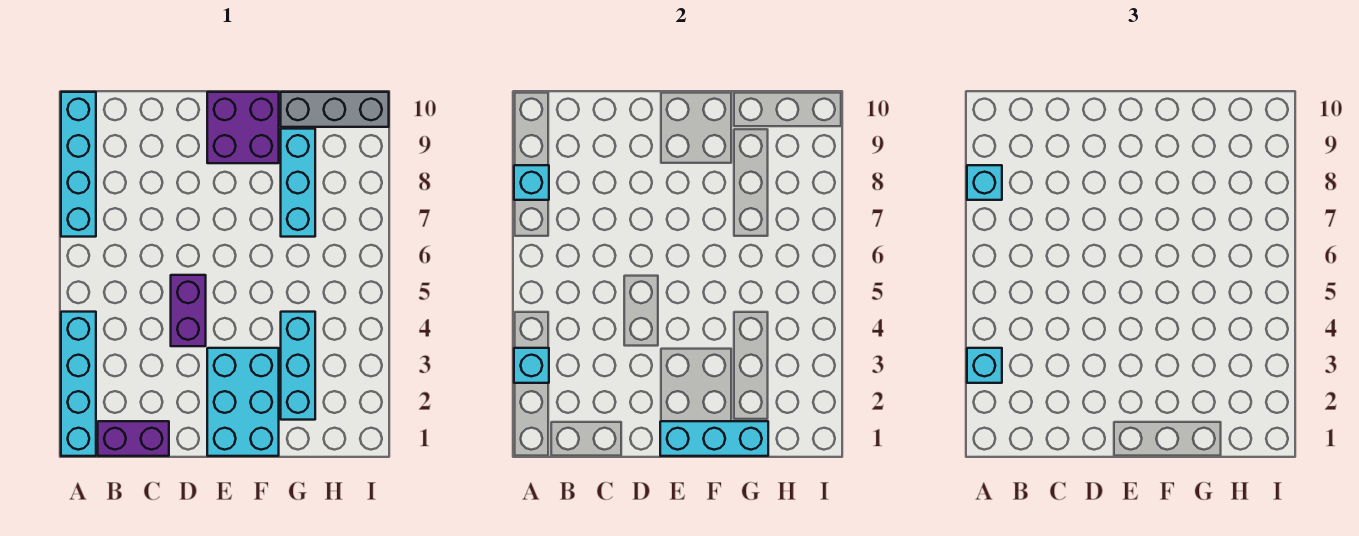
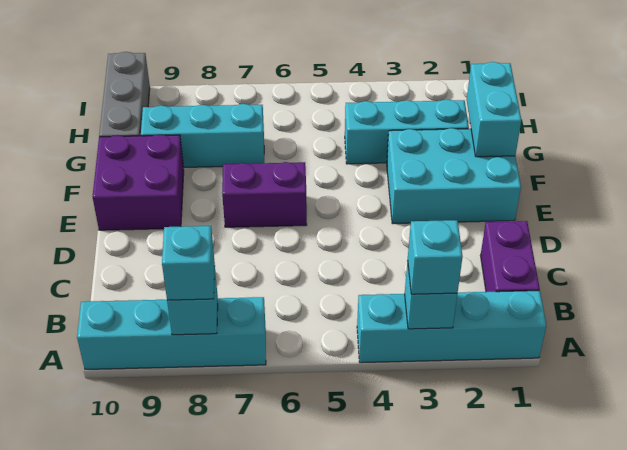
purple 1x2 brick [171,275,206,346] -> purple 1x2 brick moved to [222,162,307,227]
cyan 1x3 brick [660,421,768,456] -> cyan 1x2 brick [467,62,521,157]

